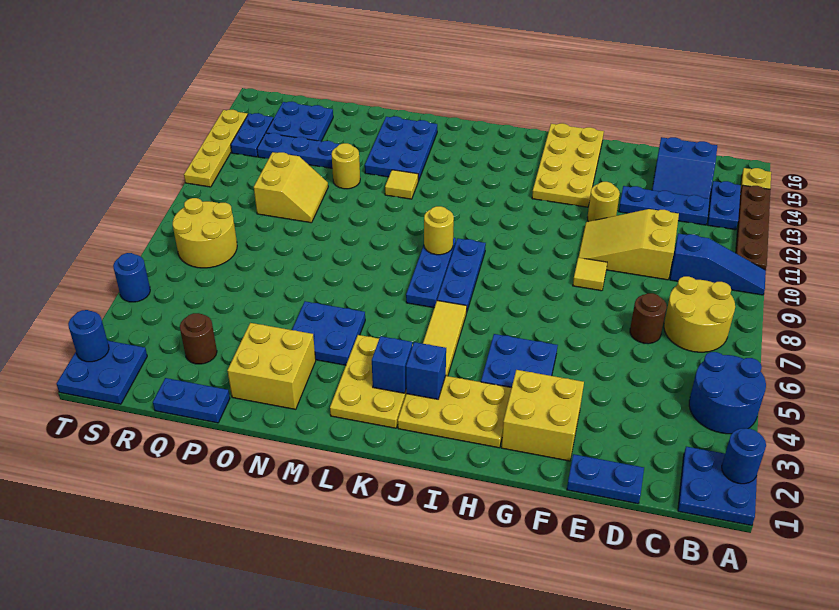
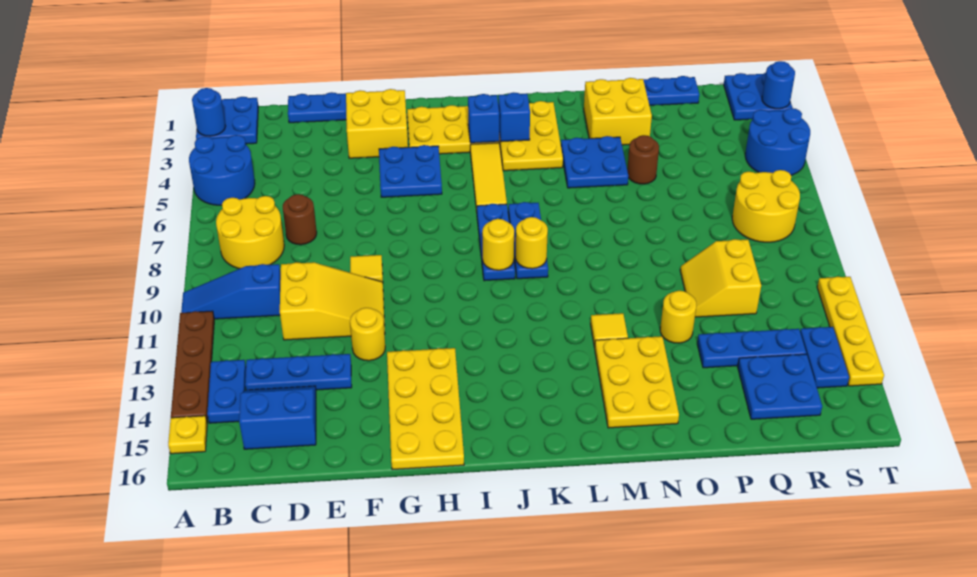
none -> yellow 1x1 round brick [482,219,514,270]
blue 2x3 plate [365,116,437,181] -> yellow 2x3 plate [595,336,679,428]
brown 1x1 round brick [180,313,217,364] -> brown 1x1 round brick moved to [627,135,659,184]
blue 1x1 round brick [113,253,150,302] -> blue 2x2 round brick [745,108,810,175]

